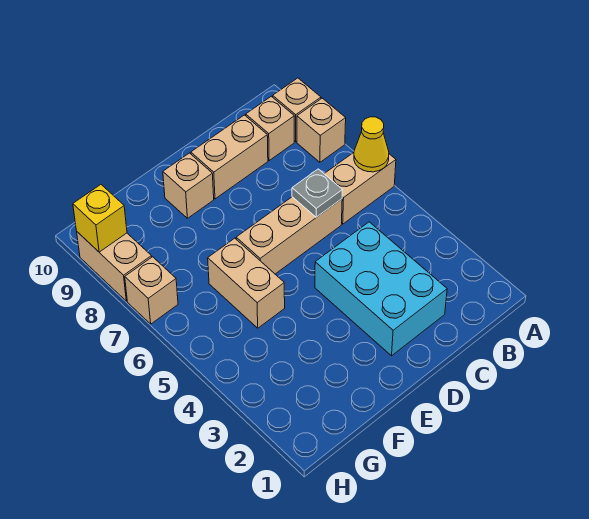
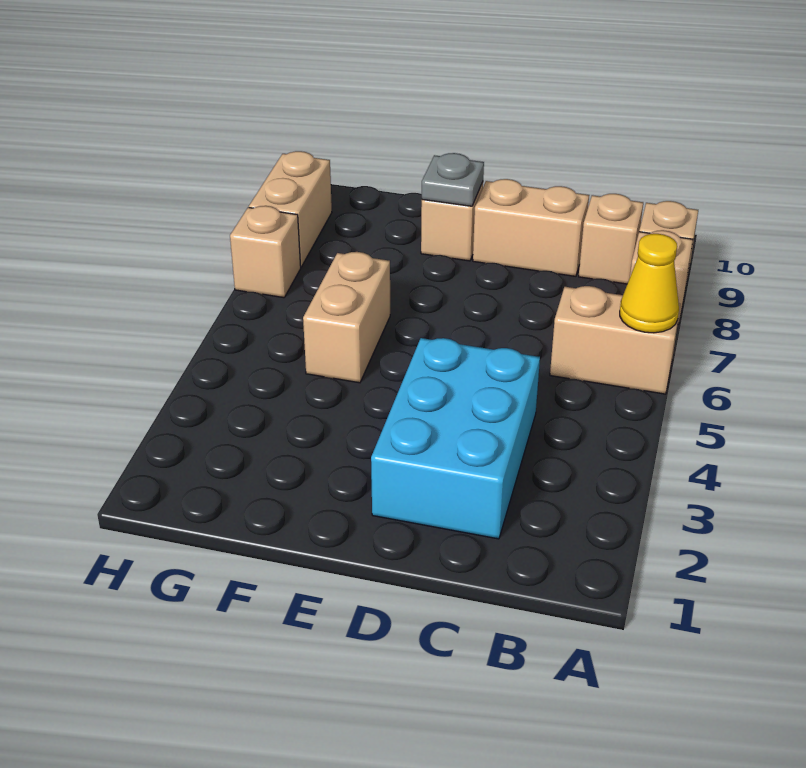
tan 1x3 brick [236,197,342,274] -> none
grey 1x1 plate [292,169,342,217] -> grey 1x1 plate moved to [422,153,484,206]
yellow 1x1 brick [73,185,127,252] -> none

